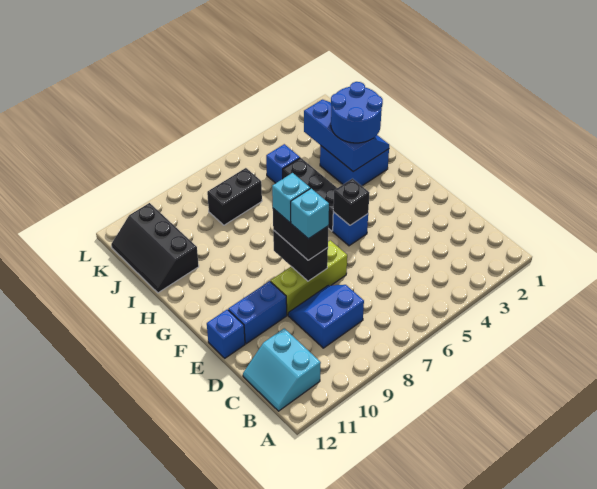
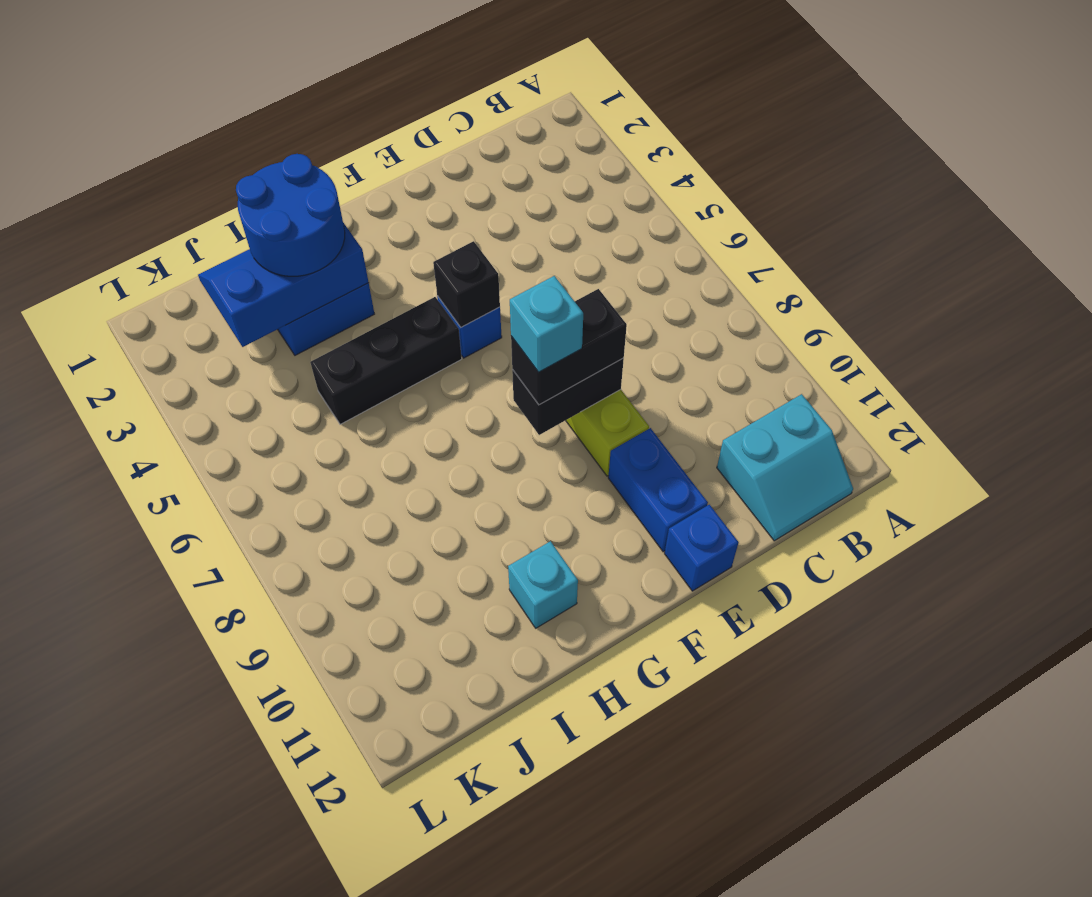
blue 2x2 slope [288,285,364,348] -> none
cyan 1x1 brick [291,188,329,239] -> cyan 1x1 brick moved to [508,541,578,628]
black 2x3 slope [111,203,199,293] -> none
blue 1x1 brick [266,144,300,183] -> none
black 1x2 brick [207,168,262,225] -> none

